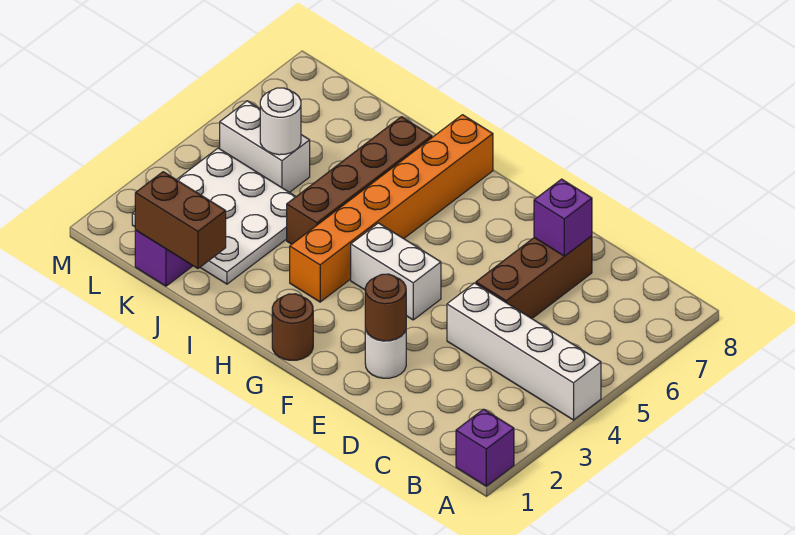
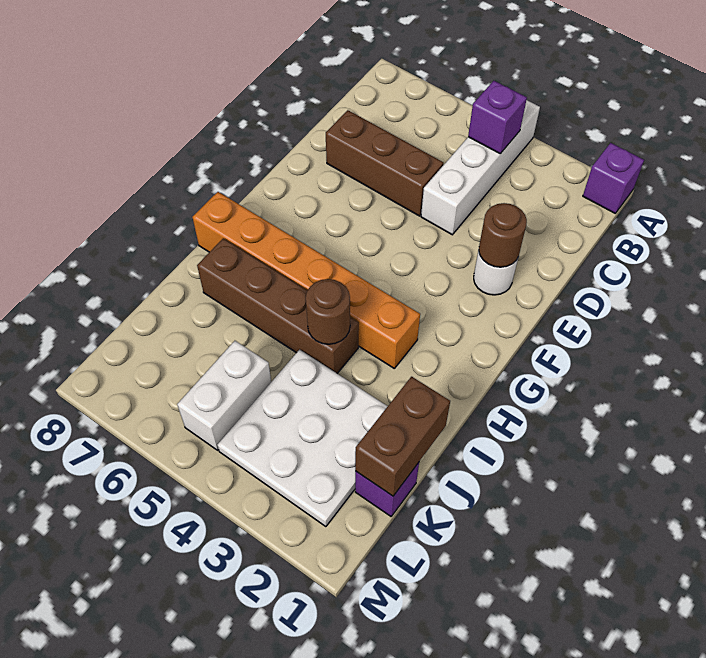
purple 1x1 brick [534,179,592,256] -> purple 1x1 brick moved to [468,81,527,154]
white 1x2 brick [351,223,441,320] -> none
brown 1x1 round brick [272,294,313,360] -> brown 1x1 round brick moved to [306,279,350,344]
white 1x1 round brick [260,88,301,155] -> none

